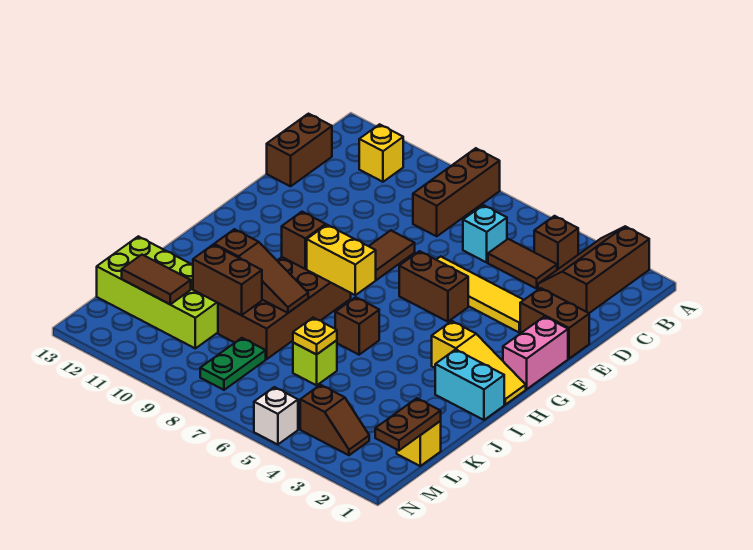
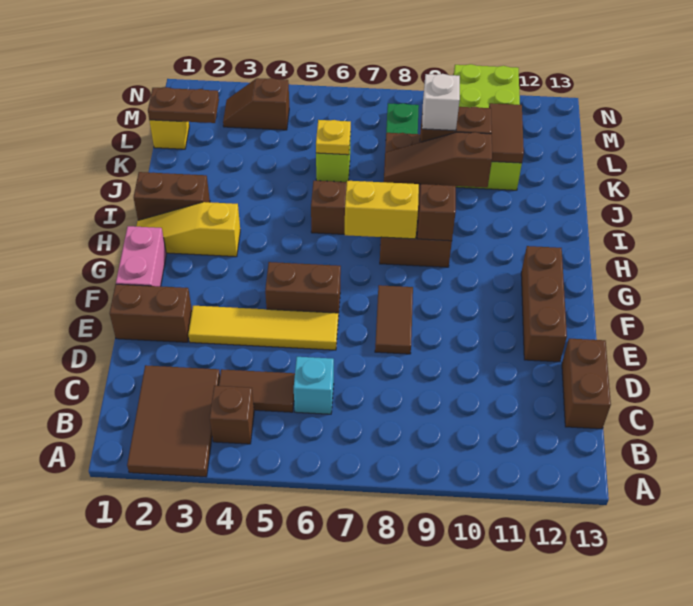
brown 2x3 slope [538,226,649,313] -> brown 2x3 tile [127,365,220,477]
brown 1x3 brick [413,148,500,236] -> brown 1x3 brick moved to [521,246,567,362]
yellow 1x1 brick [359,124,403,182] -> none
cyan 1x2 brick [435,350,504,420] -> brown 1x2 brick [134,172,210,220]
lime 2x4 brick [97,236,218,348] -> lime 2x4 brick turned to [454,64,522,190]
brown 1x2 plate [375,398,441,450] -> brown 1x2 plate turned to [148,87,219,123]
brown 1x2 tile [122,255,191,304] -> brown 1x2 tile turned to [489,103,524,163]
white 1x1 brick [254,387,298,445] -> white 1x1 brick moved to [422,74,460,131]

